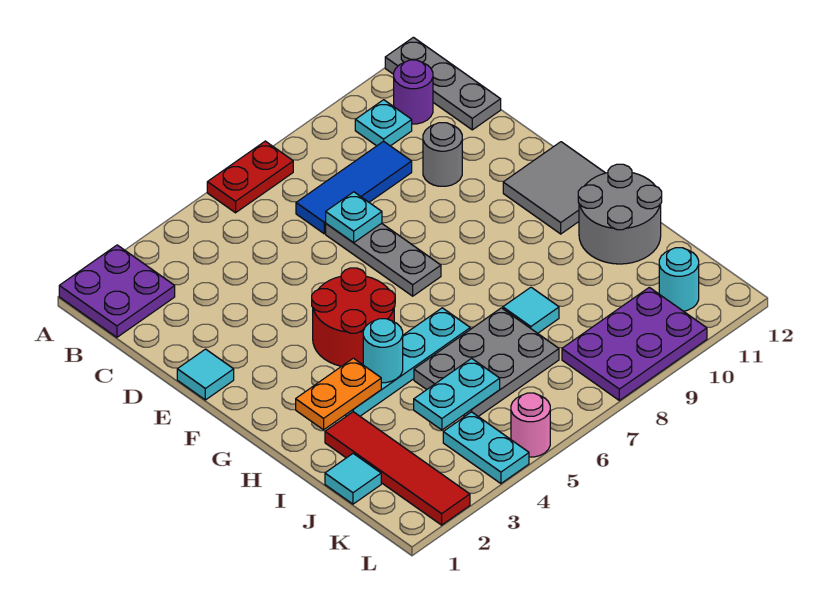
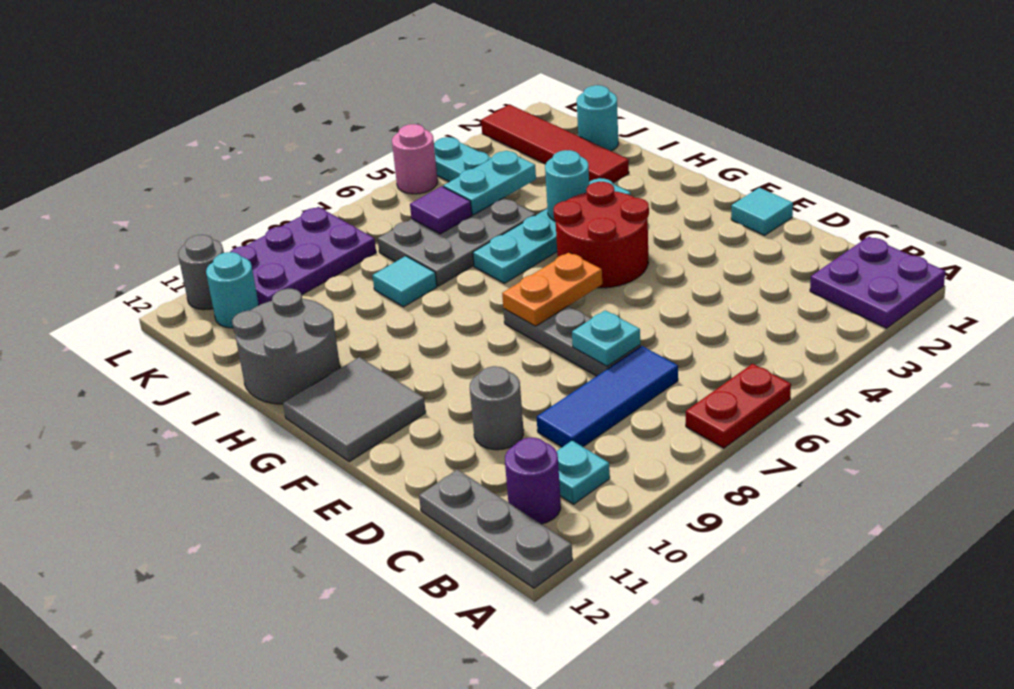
orange 1x2 plate [296,358,381,430] -> orange 1x2 plate moved to [502,252,602,326]
cyan 1x1 tile [325,454,381,504] -> cyan 1x1 round brick [577,85,618,151]
none -> purple 1x1 tile [410,186,472,234]
none -> grey 1x1 round brick [178,235,224,310]

